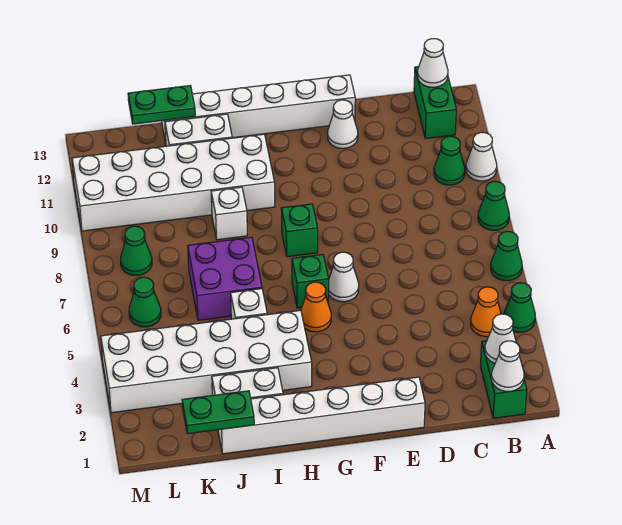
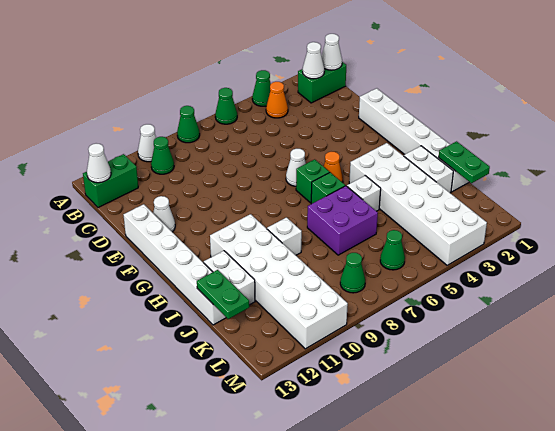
green 1x1 brick [281,204,318,257] -> green 1x1 brick moved to [311,172,345,204]

